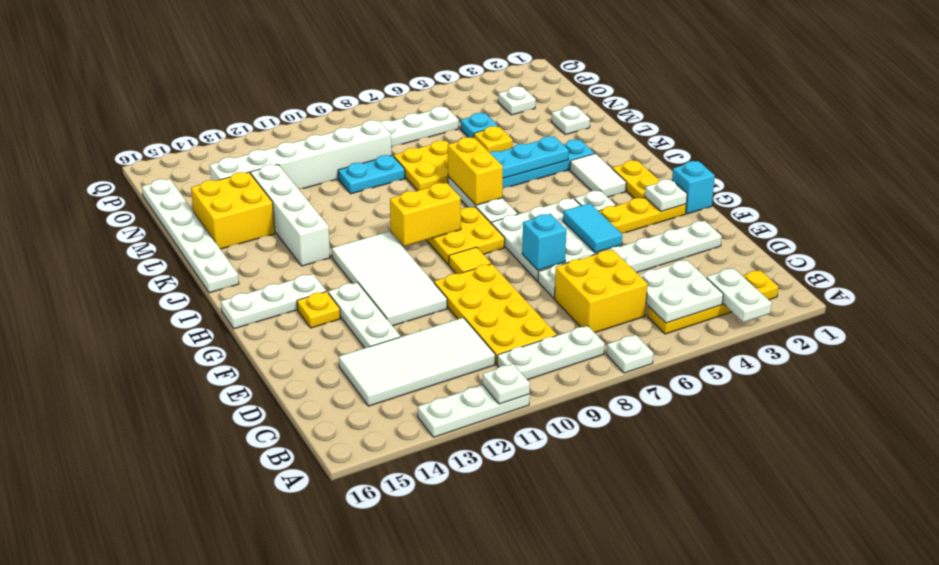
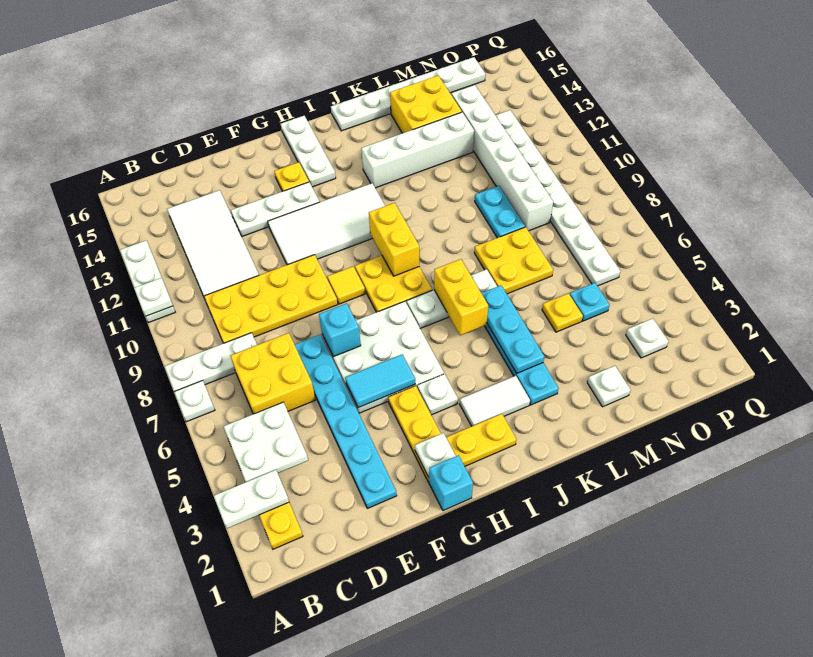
white 1x3 plate [497,326,605,380] -> white 1x3 plate turned to [165,333,257,391]
white 1x6 plate [538,221,722,298] -> cyan 1x6 plate [295,334,397,508]
yellow 1x2 brick [448,137,503,205] -> yellow 1x2 brick turned to [434,259,488,335]

